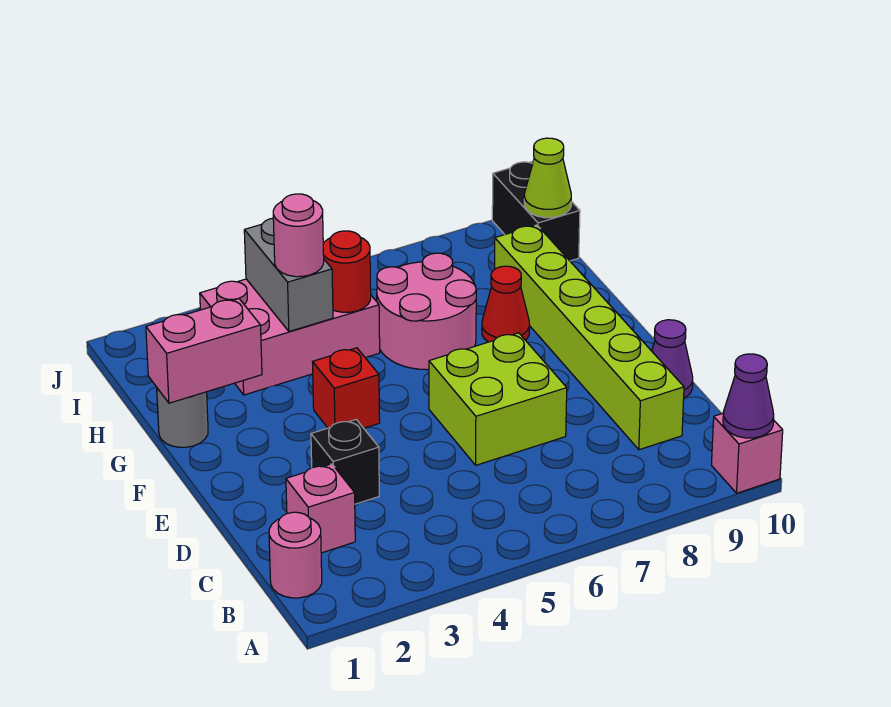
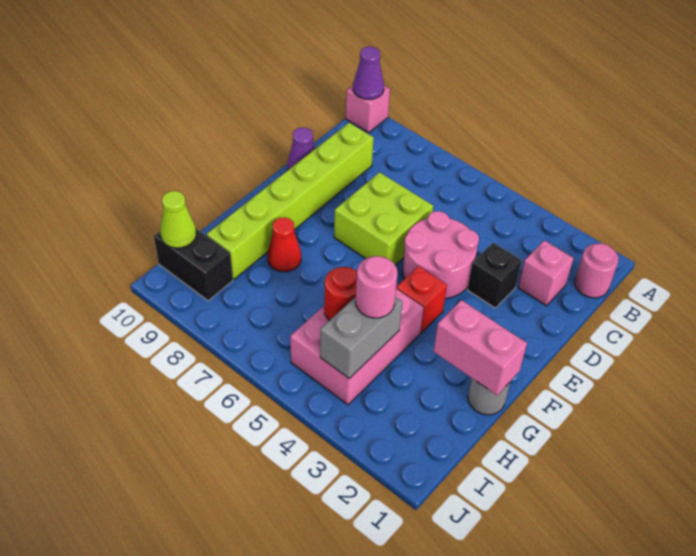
pink 2x2 round brick [377,253,476,370] -> pink 2x2 round brick moved to [402,211,479,299]
pink 2x3 brick [200,279,380,395] -> pink 2x3 brick turned to [290,289,424,405]
black 1x2 brick [492,161,580,261] -> black 1x2 brick turned to [154,229,233,301]

